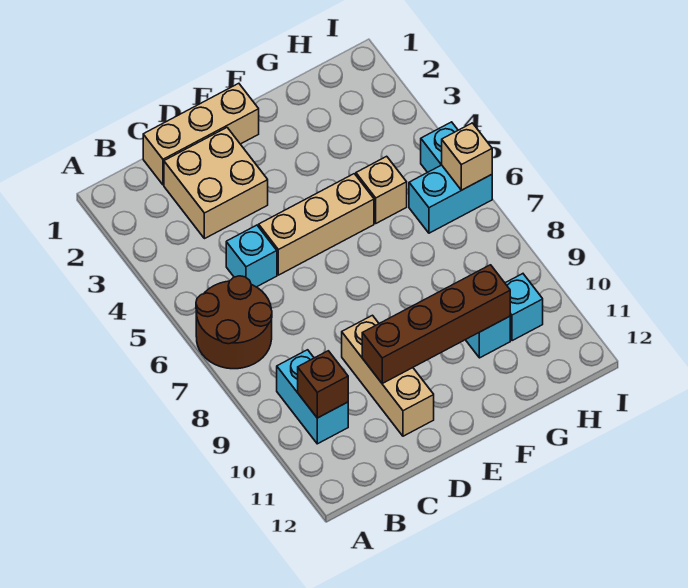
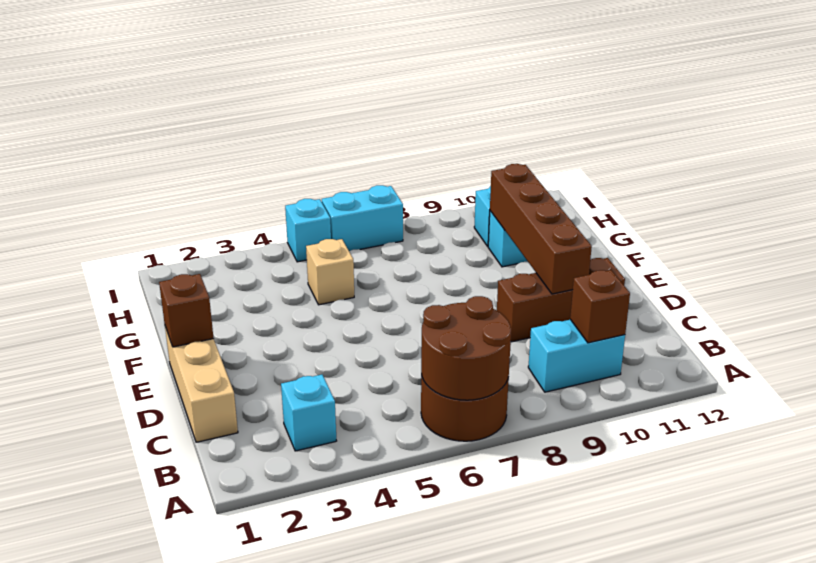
none -> brown 2x2 round brick [421,296,511,400]
tan 2x2 brick [164,128,268,239] -> none
cyan 1x1 brick [226,225,277,287] -> cyan 1x1 brick moved to [281,375,336,451]
tan 1x3 brick [259,174,374,275] -> none
tan 1x3 brick [342,315,434,436] -> brown 1x3 brick [497,258,625,342]
none -> brown 1x1 brick [159,274,214,347]
cyan 1x2 brick [409,165,492,233] -> cyan 1x2 brick turned to [322,185,403,251]
tan 1x1 brick [442,123,492,190] -> none

